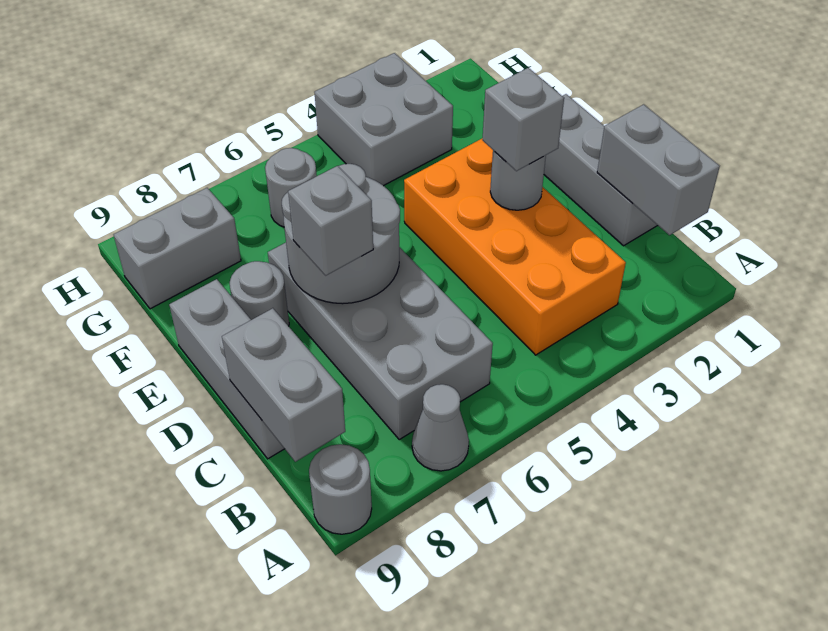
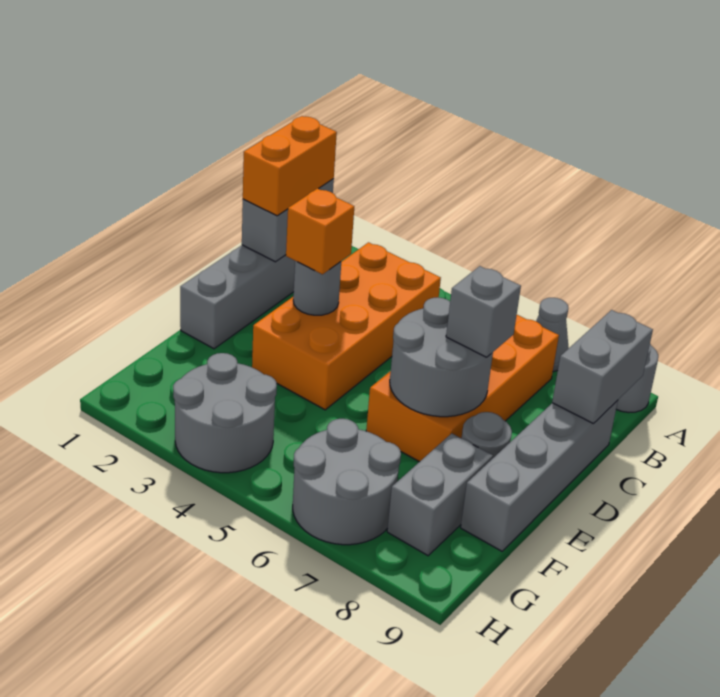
none -> orange 1x2 brick [243,116,337,216]
grey 2x4 brick [268,243,493,439] -> orange 2x4 brick [366,315,559,462]
grey 1x3 brick [169,279,284,459] -> grey 1x4 brick [461,400,618,551]
grey 1x1 brick [482,68,564,171] -> orange 1x1 brick [286,189,354,274]
grey 2x2 brick [314,53,453,186] -> grey 2x2 round brick [173,353,277,473]
grey 1x1 round brick [265,148,317,227] -> grey 2x2 round brick [293,419,401,545]
grey 1x2 brick [113,188,241,309] -> grey 1x2 brick turned to [387,433,493,556]

